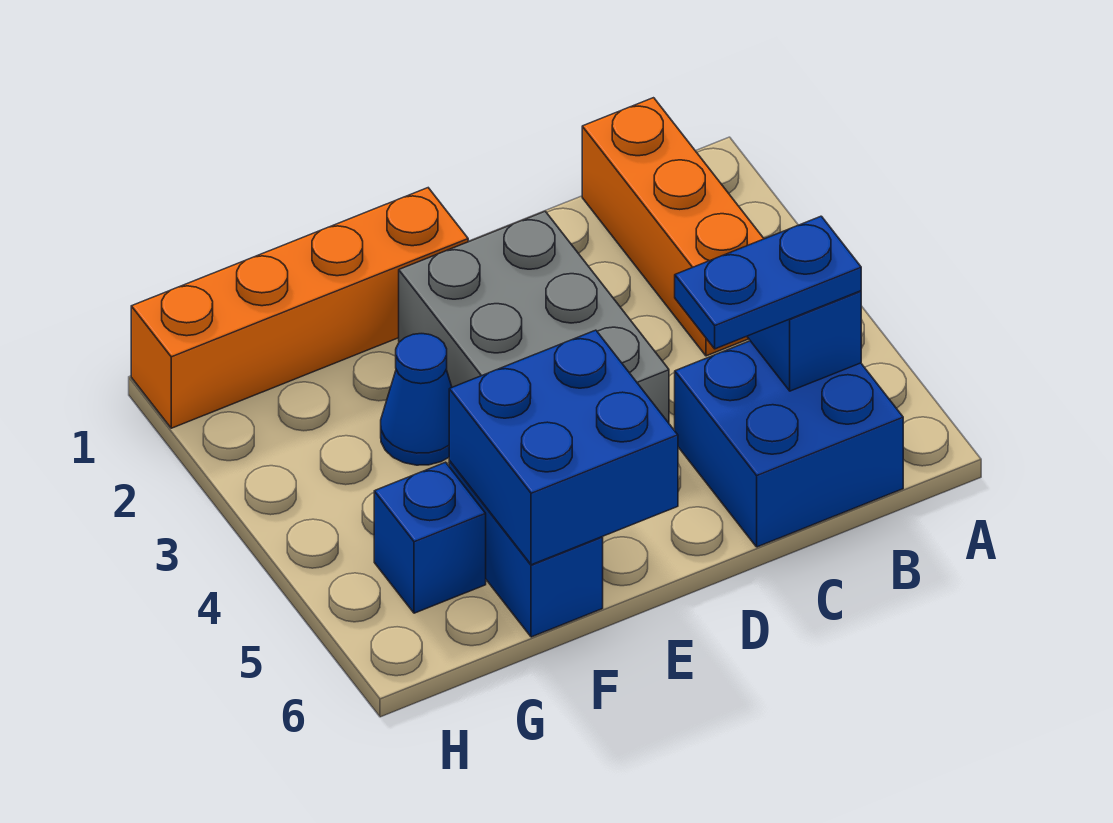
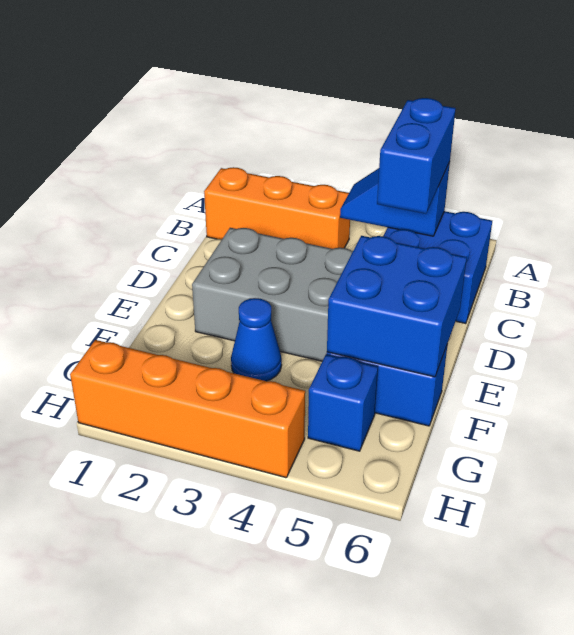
blue 1x2 plate [675,216,861,349] -> blue 1x2 brick [377,98,456,214]
orange 1x4 brick [131,188,468,428] -> orange 1x4 brick turned to [70,340,305,478]

